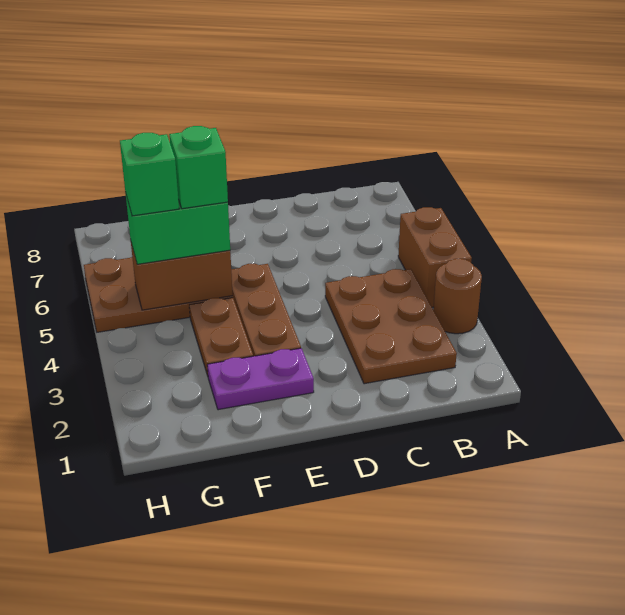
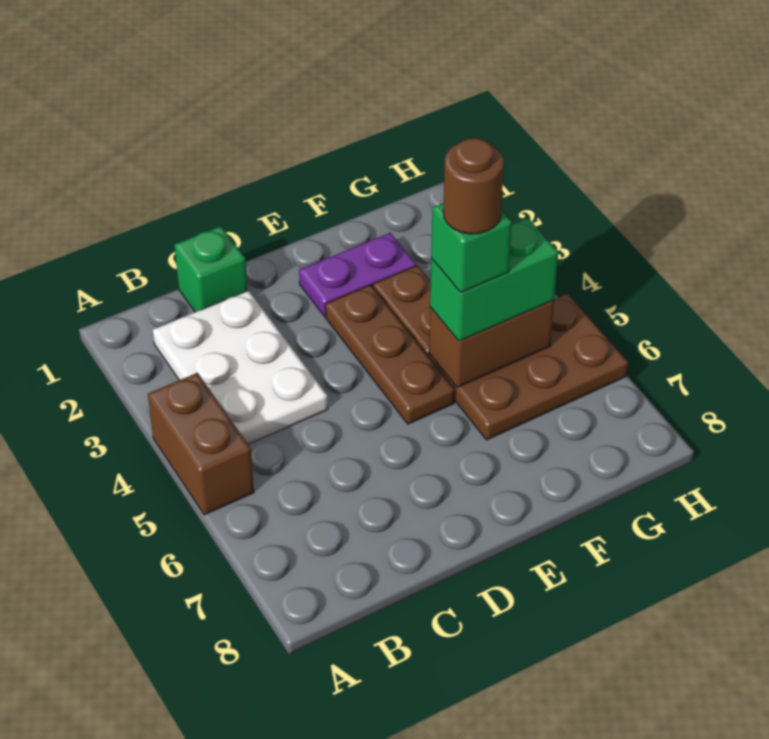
brown 1x1 round brick [433,259,482,334] -> brown 1x1 round brick moved to [443,138,504,234]
brown 2x3 plate [325,269,457,384] -> white 2x3 plate [153,291,328,444]
green 1x1 brick [120,133,179,216] -> green 1x1 brick moved to [175,226,248,312]

